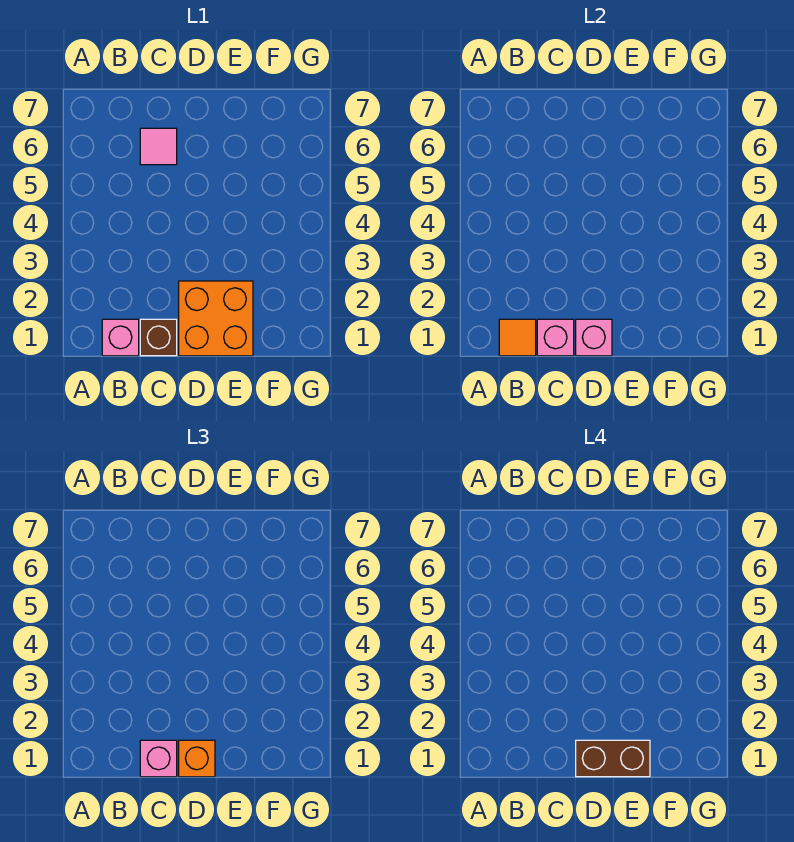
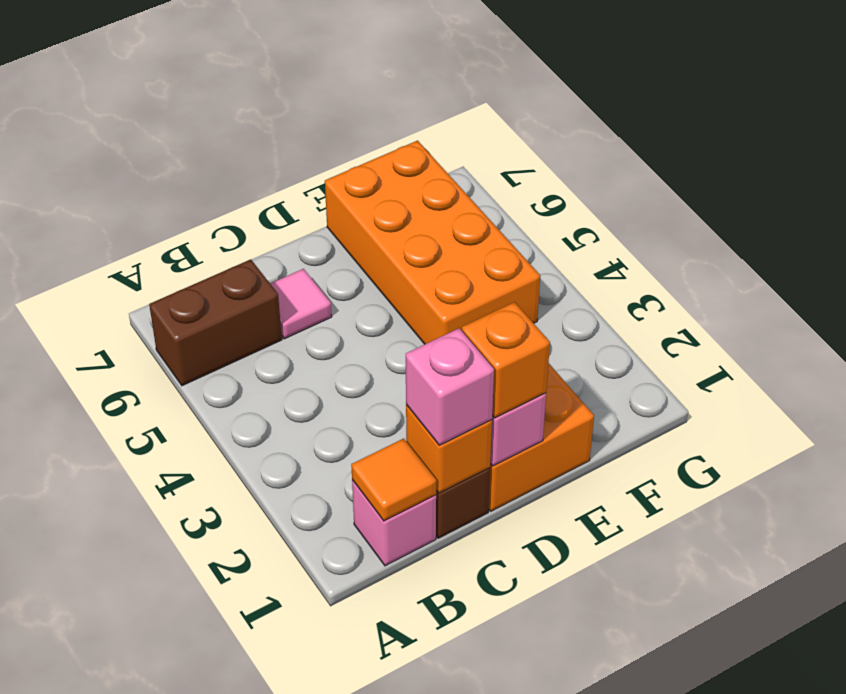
pink 1x1 brick [537,319,574,356] -> orange 1x1 brick [406,405,492,493]
brown 1x2 brick [576,740,650,777] -> brown 1x2 brick moved to [149,259,282,386]
none -> orange 2x4 brick [325,141,540,344]

